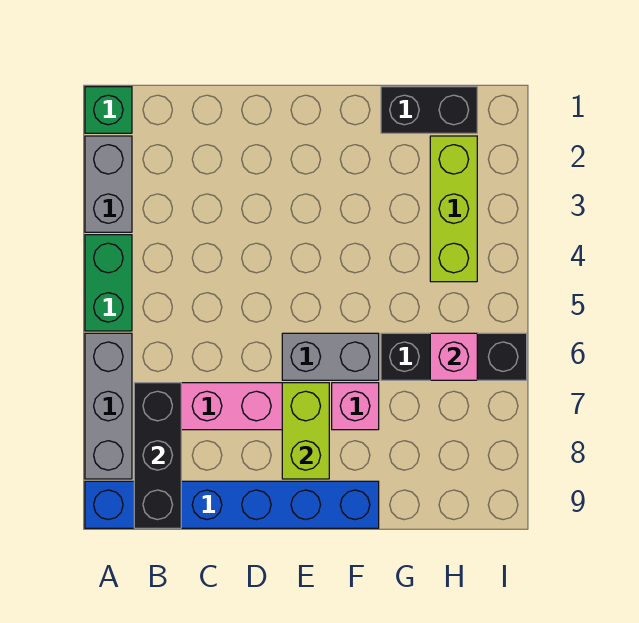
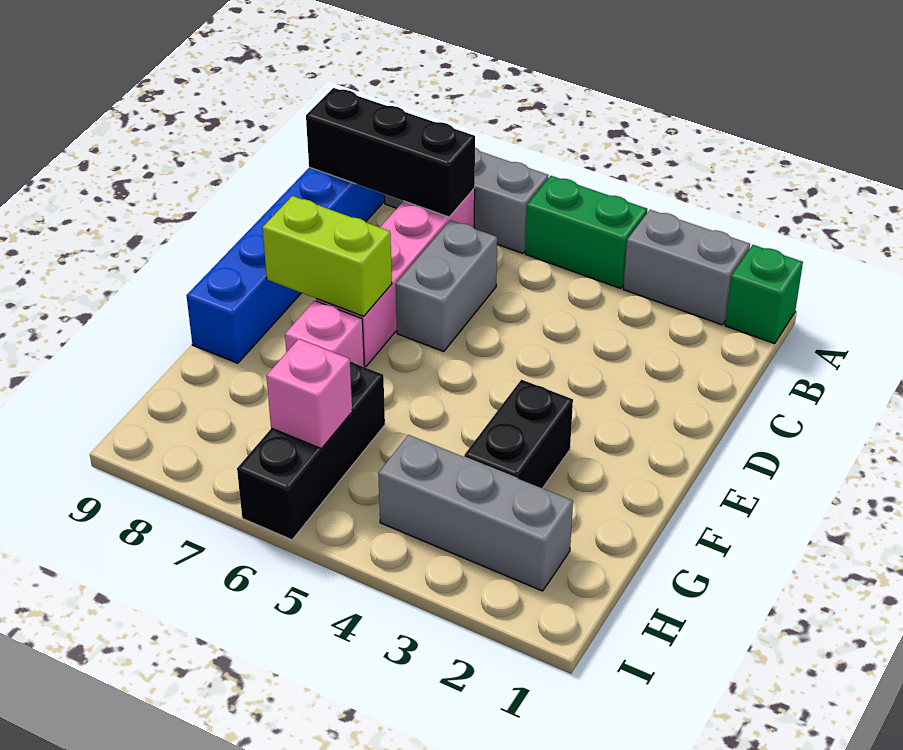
grey 1x2 brick [282,333,379,380] -> grey 1x2 brick moved to [396,220,497,352]
black 1x2 brick [381,87,477,133] -> black 1x2 brick moved to [464,380,573,488]
lime 1x3 brick [430,136,477,282] -> grey 1x3 brick [378,435,573,591]

